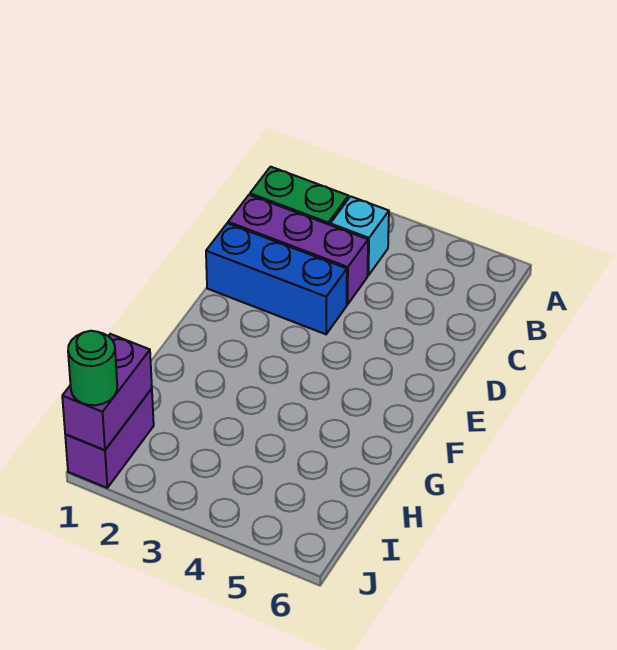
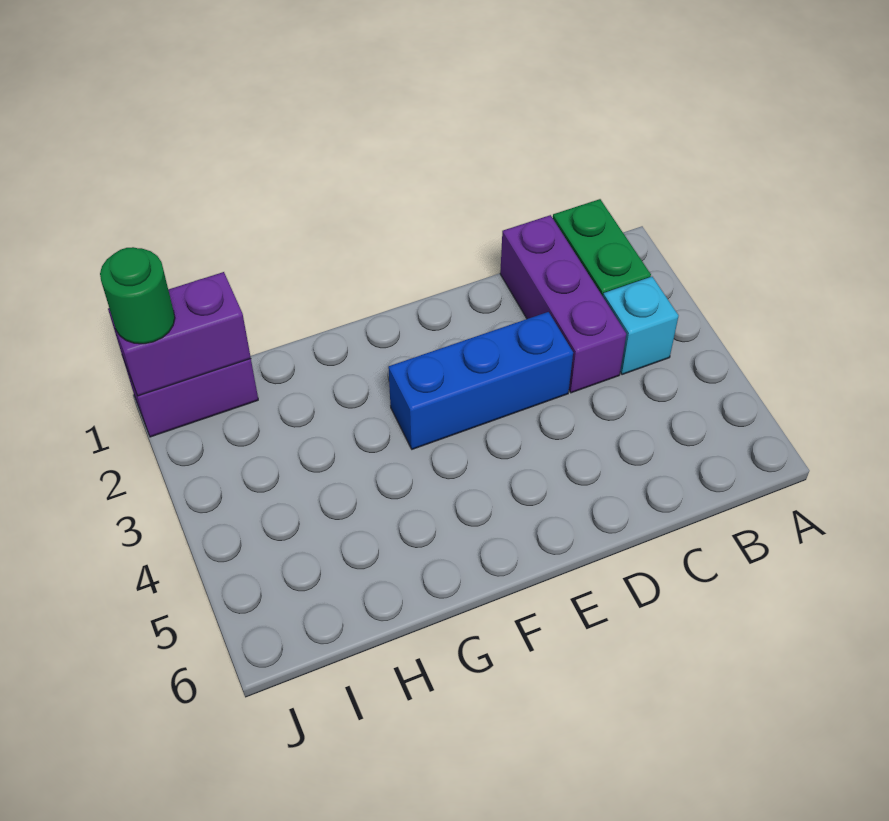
blue 1x3 brick [206,223,347,334] -> blue 1x3 brick turned to [388,312,573,449]

